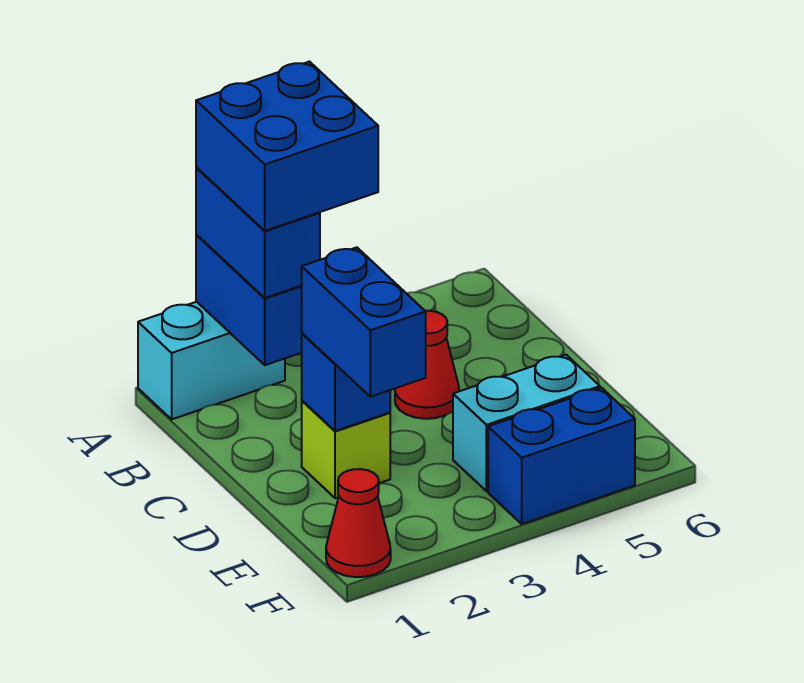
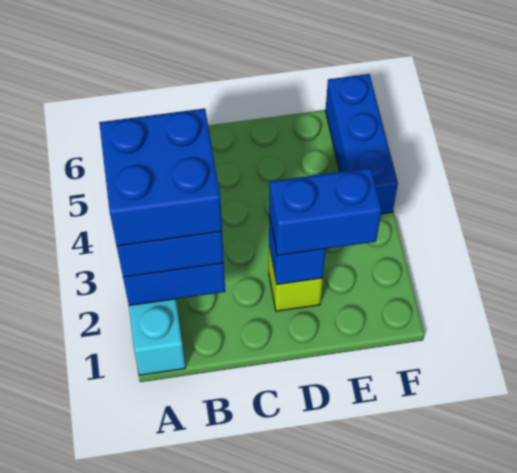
red 1x1 cone [395,311,459,419] -> none
cyan 1x2 brick [453,355,600,491] -> none
red 1x1 cone [326,469,391,577] -> none
blue 1x2 brick [488,388,635,524] -> blue 1x3 brick [325,74,398,214]

